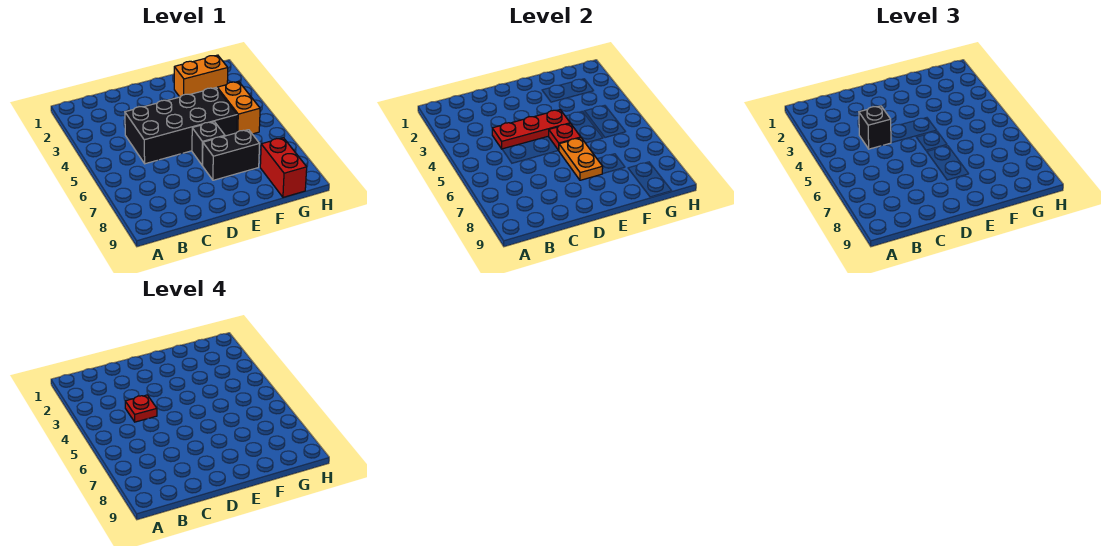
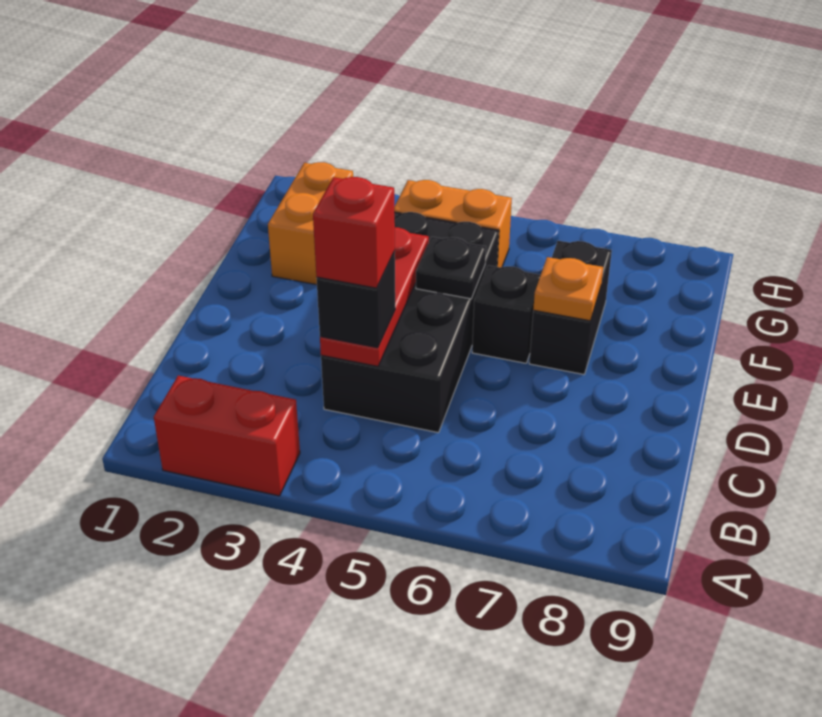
red 1x1 plate [125,395,157,422] -> red 1x1 brick [313,177,395,288]
red 1x1 plate [549,124,581,150] -> black 1x1 plate [416,237,486,299]
orange 1x2 plate [559,138,603,180] -> orange 1x1 plate [533,257,603,321]
red 1x2 brick [260,138,307,197] -> red 1x2 brick moved to [154,376,300,496]

